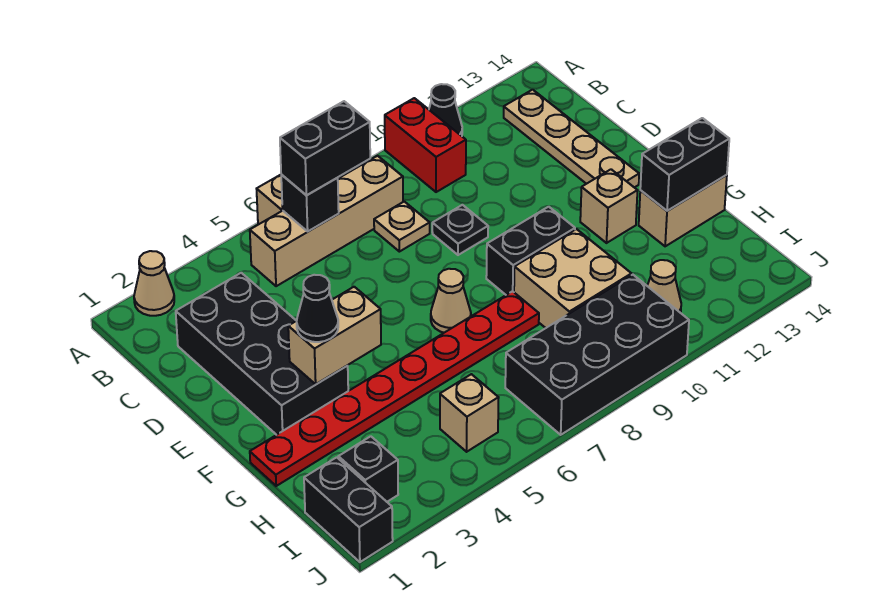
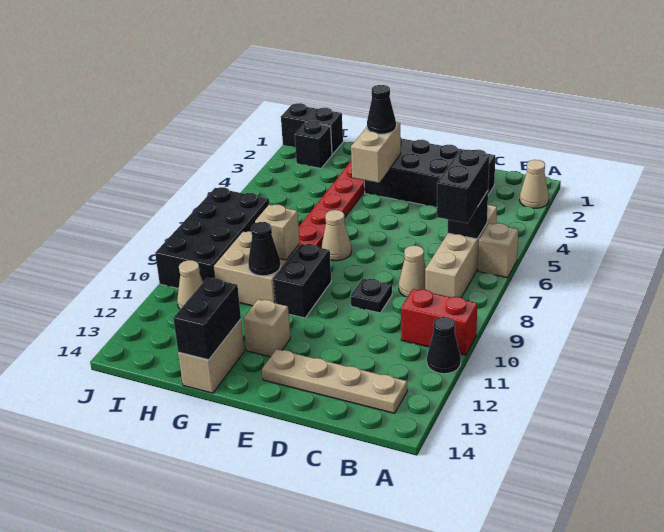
tan 1x1 plate [374,201,430,252] -> tan 1x1 cone [399,246,426,297]
none -> black 1x1 cone [248,222,280,276]
tan 1x1 brick [440,374,499,452] -> tan 1x1 brick moved to [255,204,300,260]

